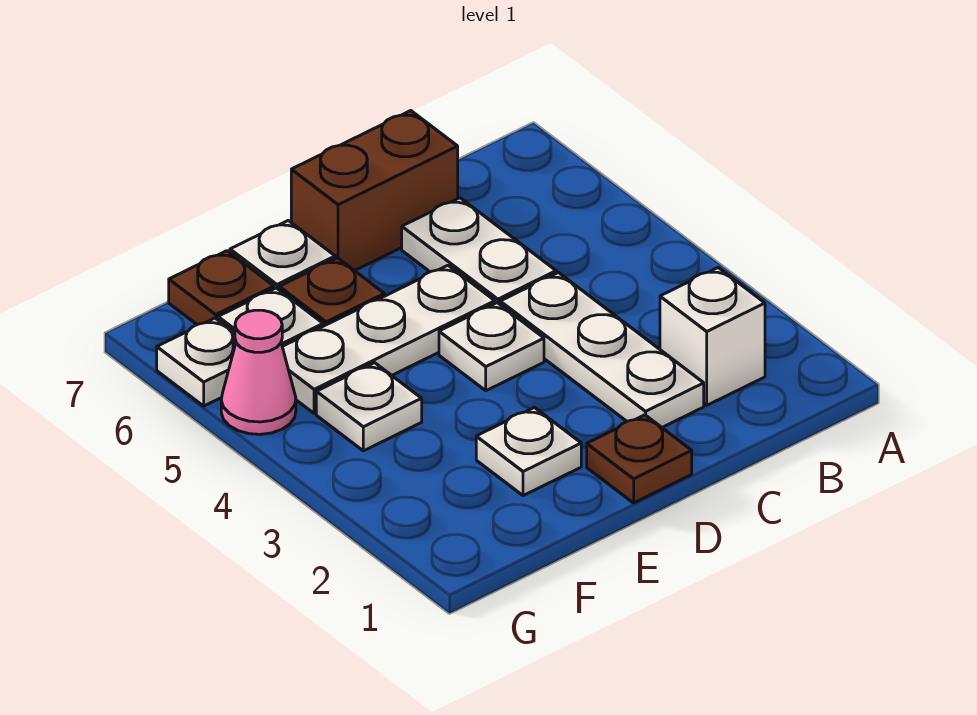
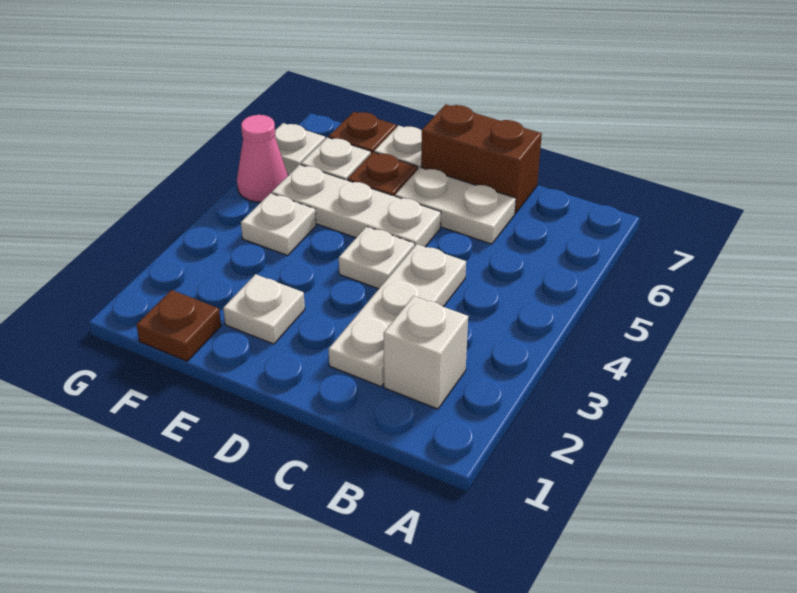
white 1x2 plate [402,198,556,304] -> white 1x2 plate turned to [395,167,516,244]
brown 1x1 plate [587,415,692,503] -> brown 1x1 plate moved to [136,290,221,361]

